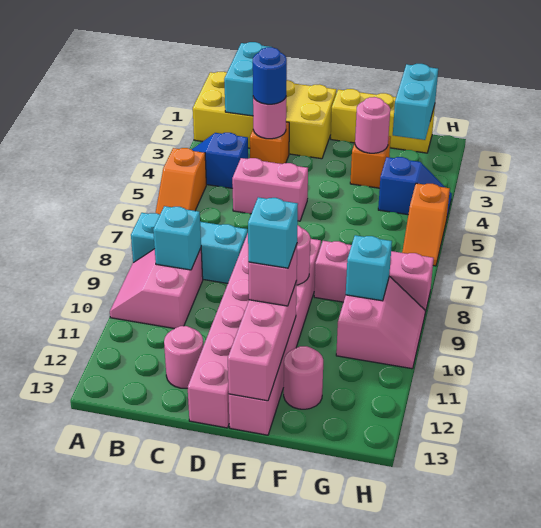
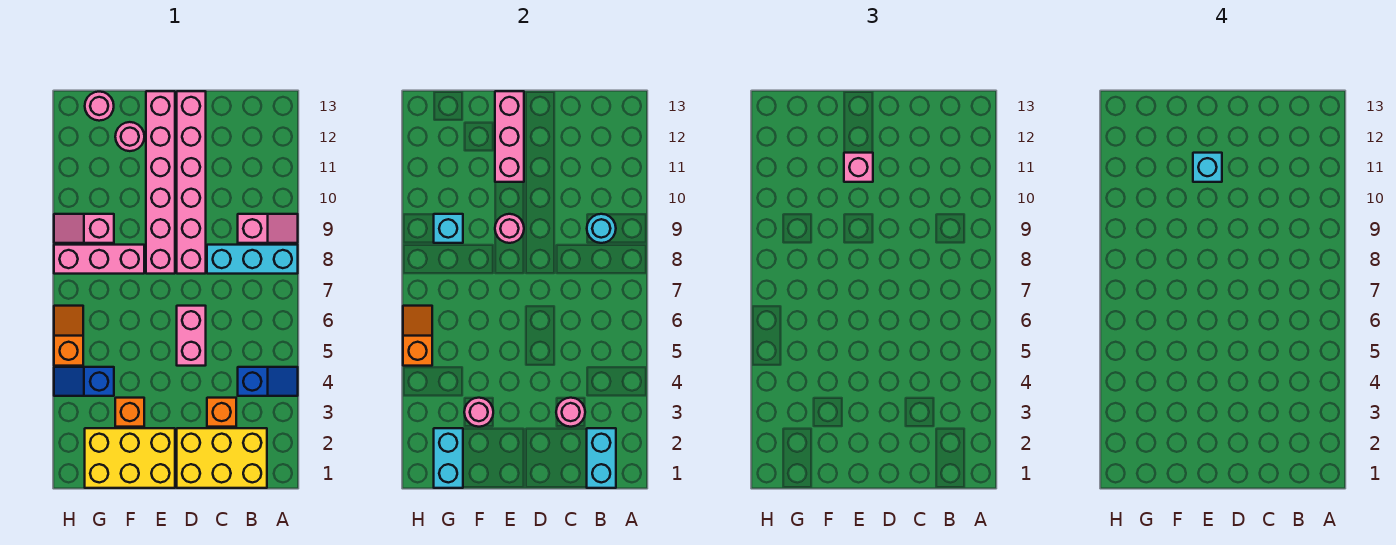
yellow 2x4 brick [193,72,336,159] -> yellow 2x3 brick [177,428,267,488]
orange 1x2 slope [156,148,206,214] -> orange 1x2 slope moved to [403,306,432,366]
pink 2x2 slope [110,248,203,329] -> pink 1x2 slope [238,214,298,243]
cyan 1x1 brick [153,206,201,270] -> cyan 1x1 round brick [587,214,616,243]
blue 1x1 round brick [253,47,287,104] -> none
pink 1x2 brick [232,158,308,221] -> pink 1x2 brick turned to [177,306,206,366]
pink 1x1 round brick [164,326,203,388] -> pink 1x1 round brick moved to [85,92,114,121]
yellow 1x3 brick [331,89,435,153] -> yellow 2x3 brick [85,428,175,488]
pink 2x2 slope [336,277,425,369] -> pink 1x2 slope [54,214,114,243]

